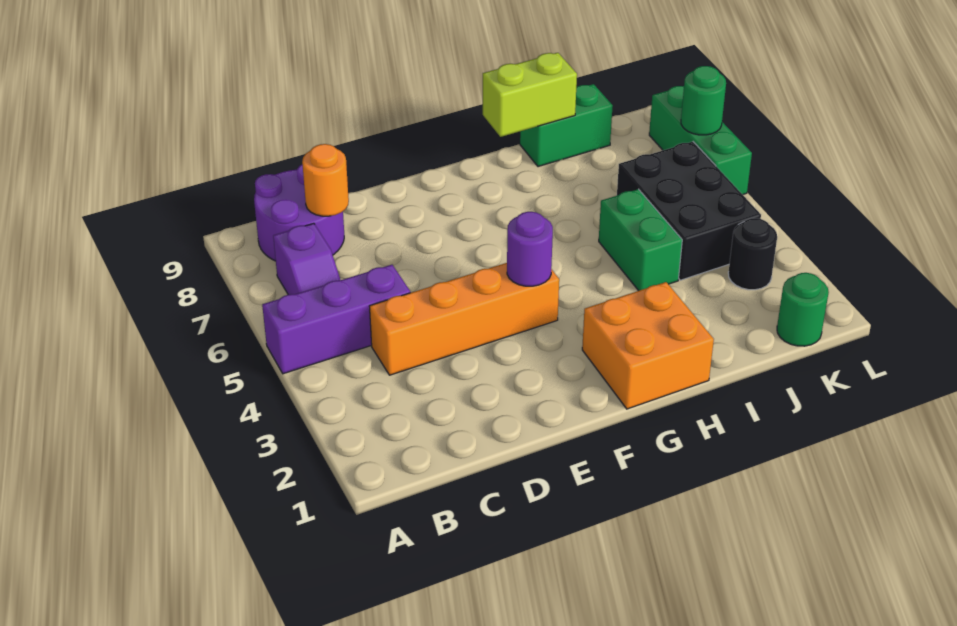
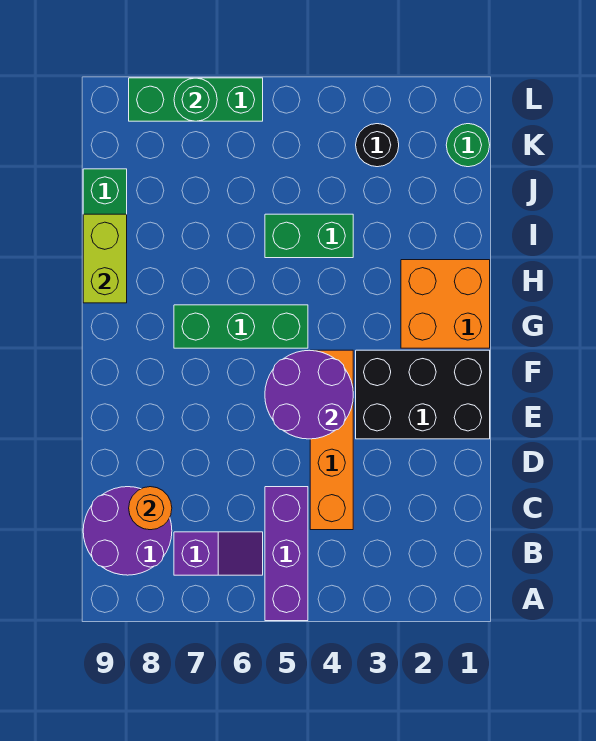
purple 1x1 round brick [507,212,553,286] -> purple 2x2 round brick [265,350,353,439]
none -> green 1x3 brick [174,305,308,348]
black 2x3 brick [617,142,761,280] -> black 2x3 brick moved to [356,350,490,439]

